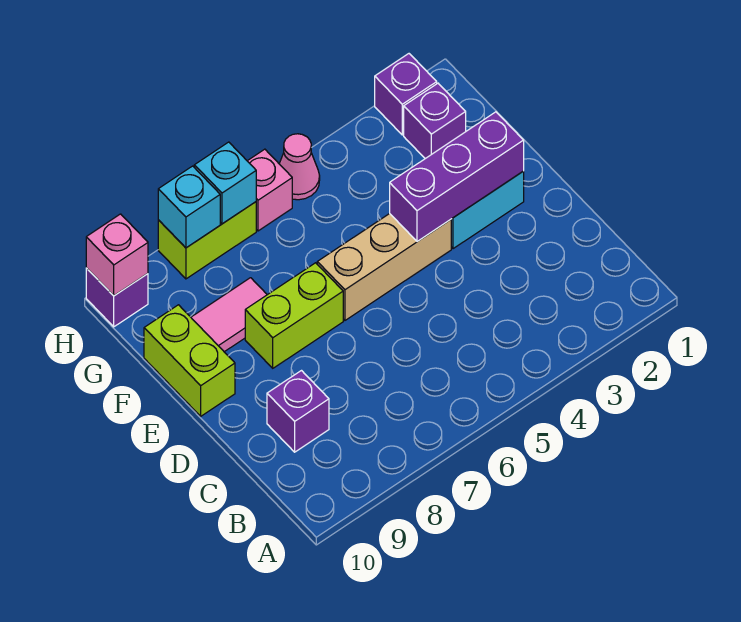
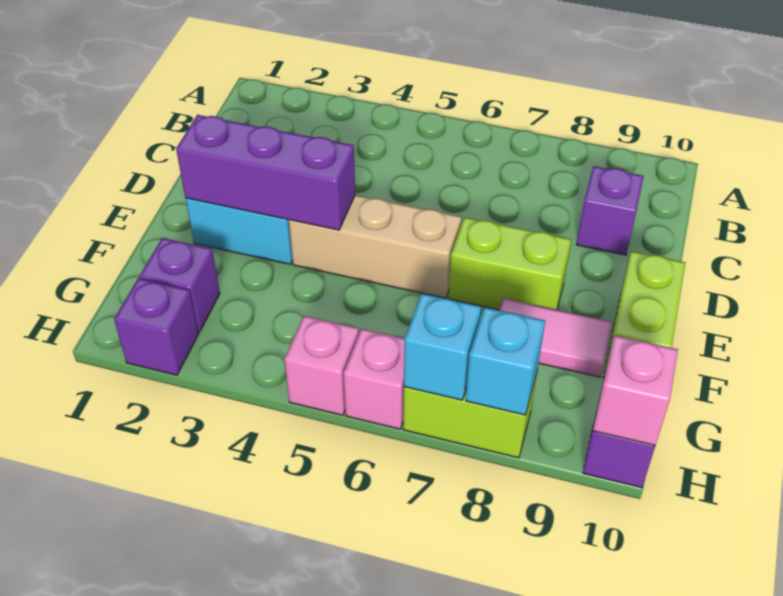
pink 1x1 cone [279,134,320,200] -> pink 1x1 brick [284,316,359,415]

